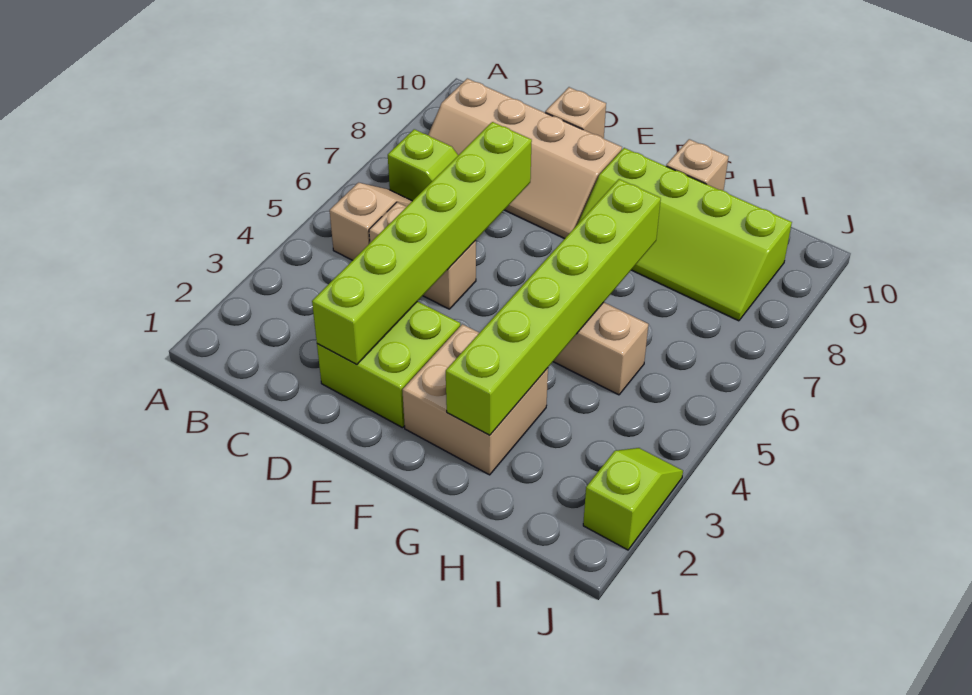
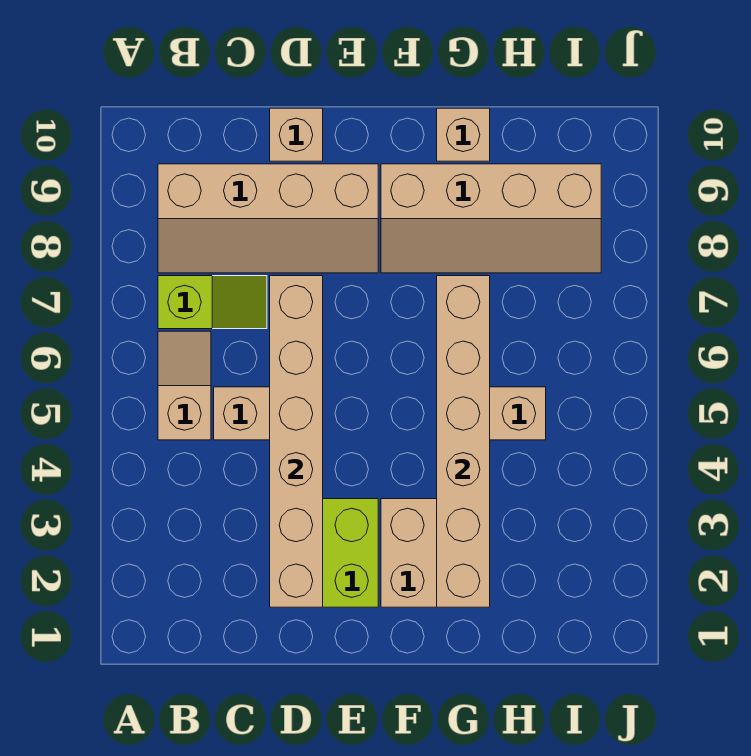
lime 1x6 brick [312,122,532,365] -> tan 1x6 brick [270,276,323,607]
lime 2x4 slope [578,148,792,321] -> tan 2x4 slope [381,164,601,273]
lime 1x6 brick [446,179,661,435] -> tan 1x6 brick [437,276,490,607]
lime 1x2 slope [583,448,683,550] -> none

